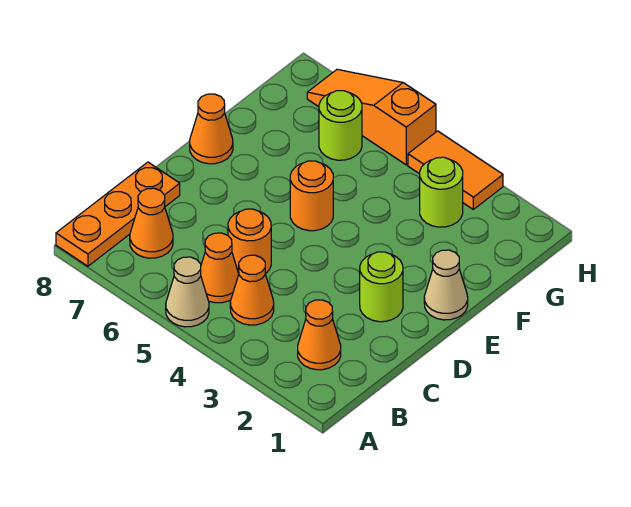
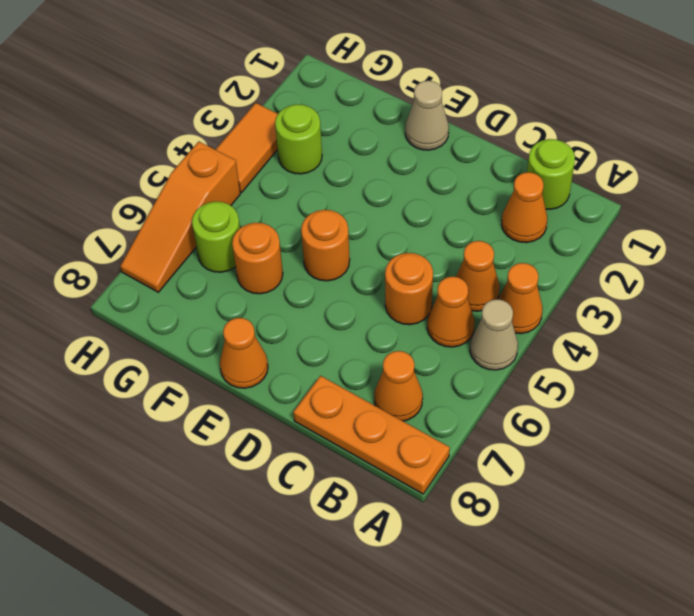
none -> orange 1x1 cone [498,263,543,334]
lime 1x1 round brick [360,252,403,322] -> lime 1x1 round brick moved to [527,139,575,209]
none -> orange 1x1 round brick [232,223,283,294]

